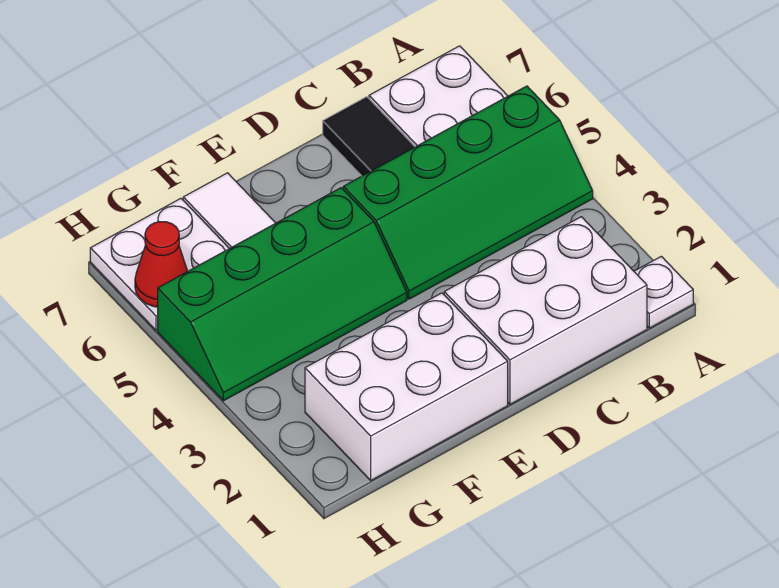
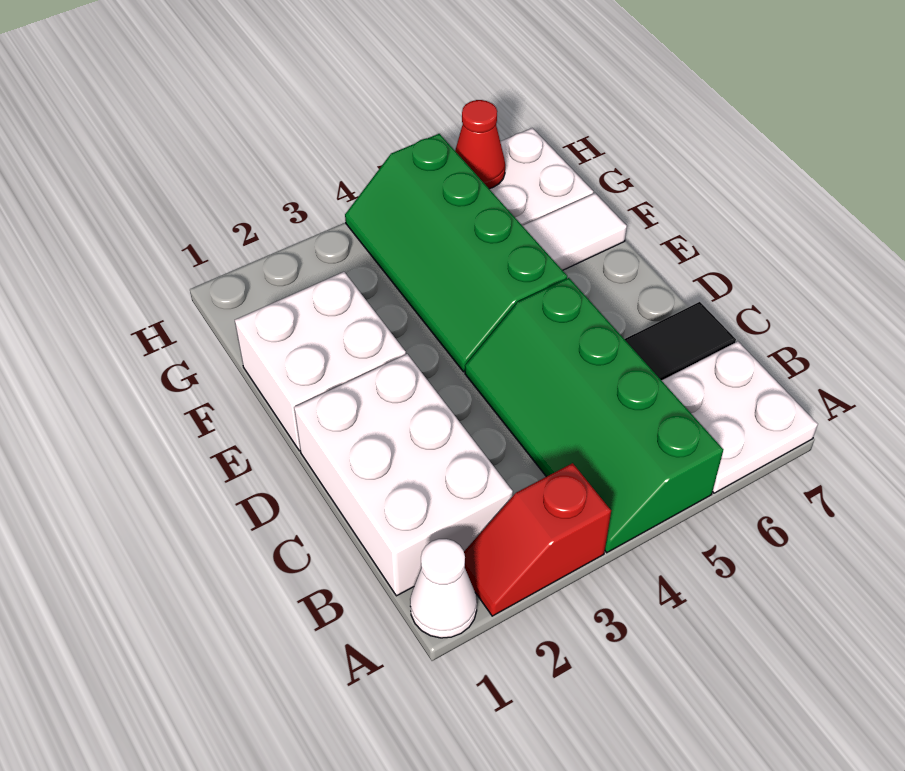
white 1x1 plate [634,256,693,328] -> white 1x1 cone [410,539,477,638]
none -> red 1x2 slope [464,463,611,616]
white 2x3 brick [305,293,508,480] -> white 2x2 brick [235,272,406,451]

